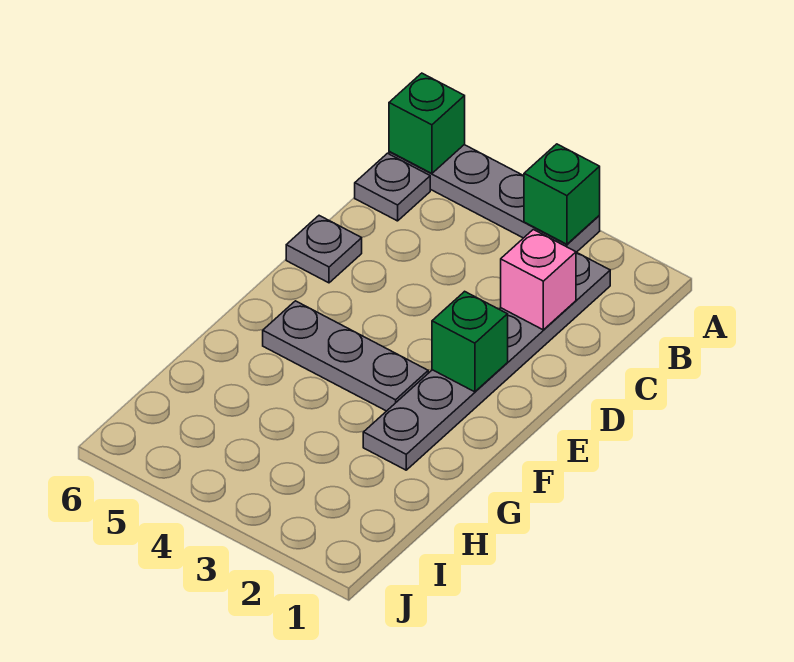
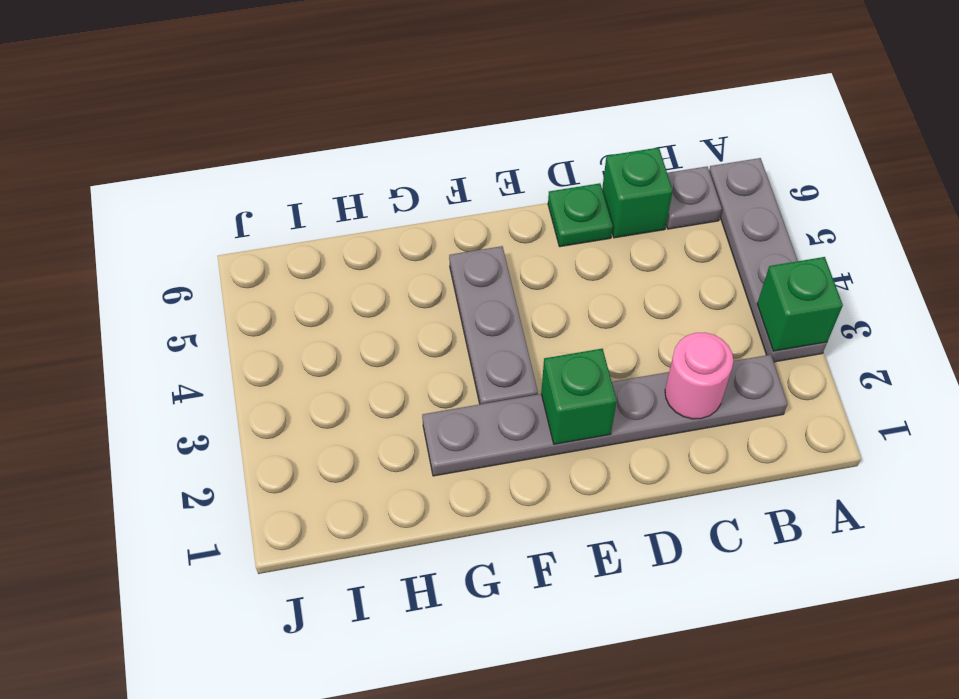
green 1x1 brick [389,73,465,173] -> green 1x1 brick moved to [602,148,673,238]
pink 1x1 brick [501,230,576,330] -> pink 1x1 round brick [665,332,734,419]
grey 1x1 plate [286,216,362,283] -> green 1x1 plate [548,183,613,247]

